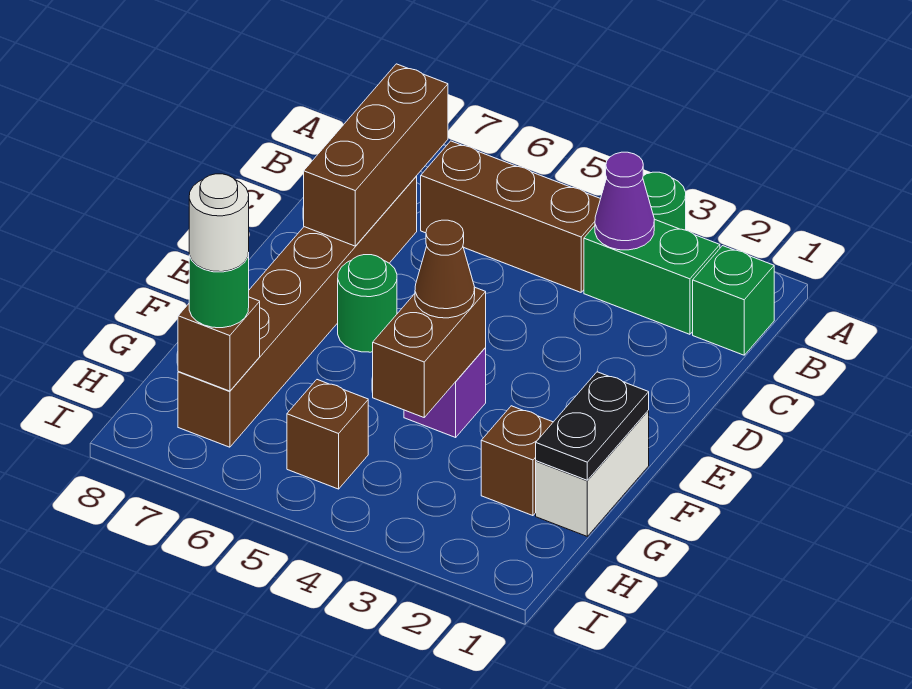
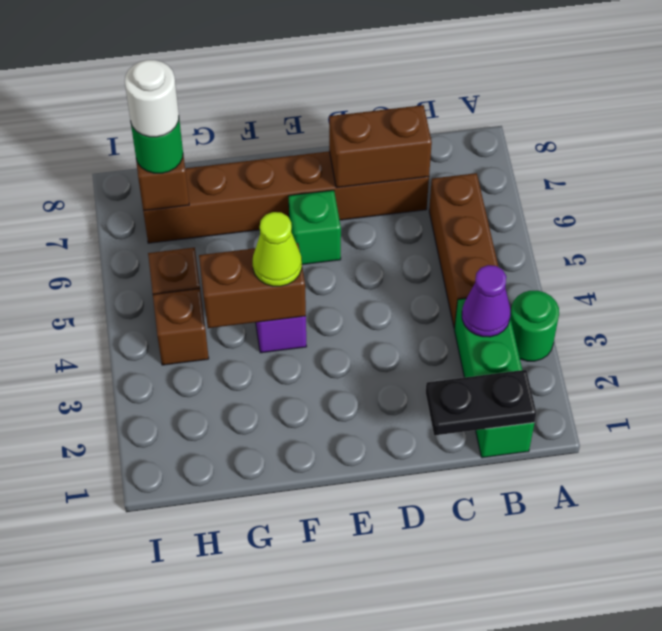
brown 1x3 brick [304,64,448,246] -> brown 1x2 brick [329,105,432,188]
green 1x1 round brick [338,255,397,352] -> green 1x1 brick [289,190,341,265]
white 1x2 brick [536,411,649,536] -> none
black 1x2 plate [536,372,649,480] -> black 1x2 plate moved to [426,370,536,435]
brown 1x1 cone [415,220,475,318] -> lime 1x1 cone [253,212,302,286]
brown 1x1 brick [481,406,553,516] -> brown 1x1 brick moved to [153,289,209,365]

